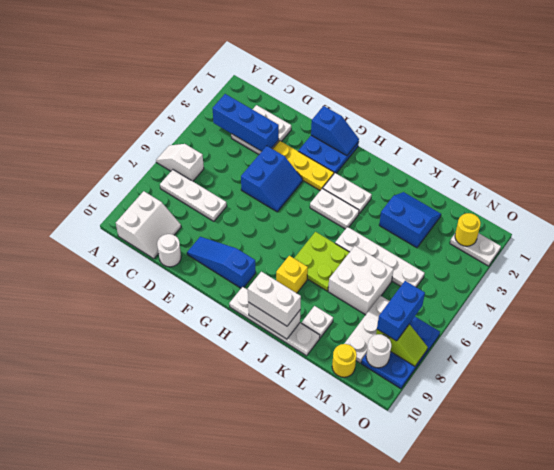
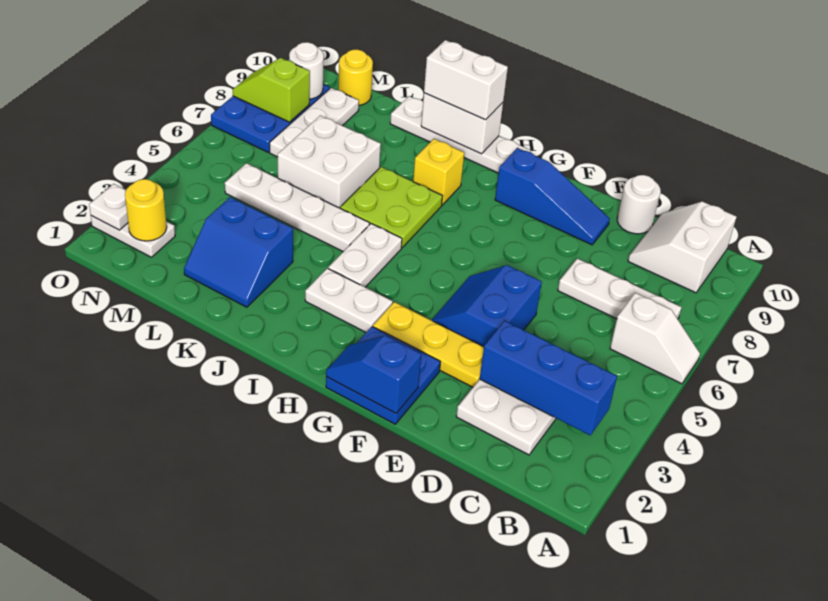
white 1x2 plate [310,188,359,229] -> white 1x2 plate turned to [328,224,402,287]
white 1x1 plate [302,306,333,338] -> white 1x1 plate moved to [89,184,128,230]
blue 1x2 brick [377,281,425,341] -> none

